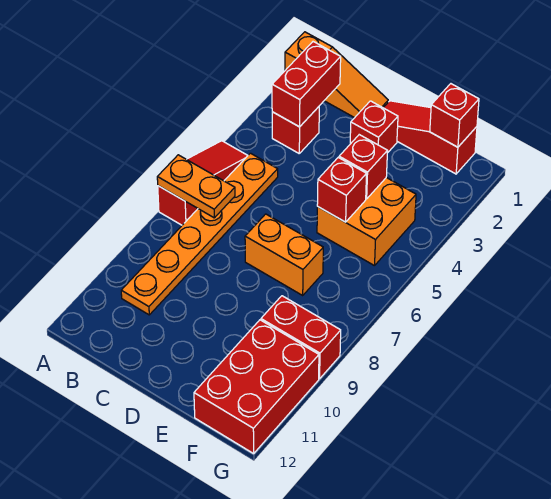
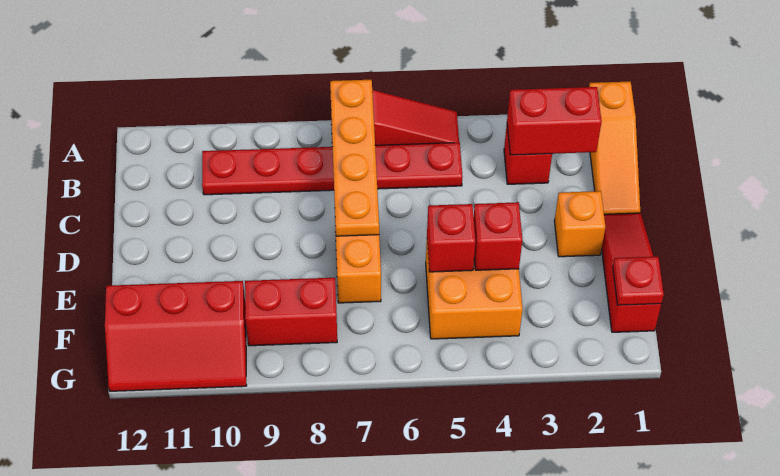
orange 1x2 plate [157,155,235,218] -> orange 1x4 plate [330,80,379,236]
orange 1x6 plate [121,153,278,315] -> red 1x6 plate [202,143,462,195]
red 1x1 brick [350,101,398,153] -> orange 1x1 brick [554,191,605,257]
red 1x1 brick [430,84,479,147] -> red 1x1 plate [613,257,664,305]
red 1x2 brick [261,296,341,379] -> red 1x2 brick turned to [245,278,337,346]
red 2x3 brick [194,320,319,453] -> red 2x3 slope [105,281,247,391]

